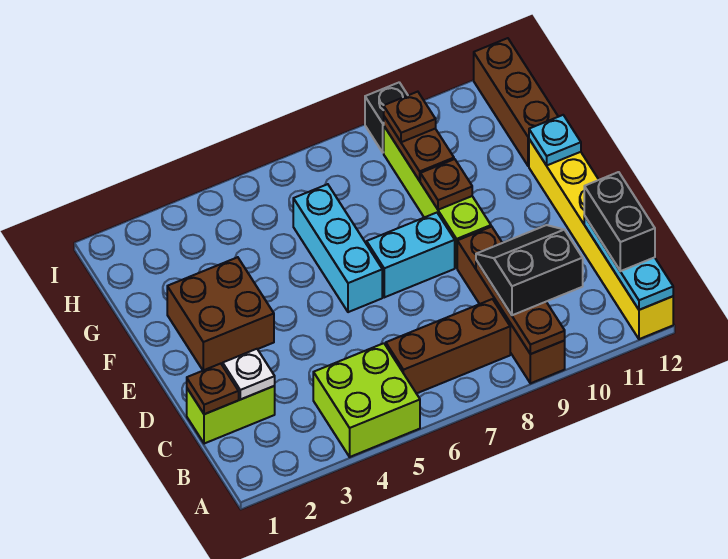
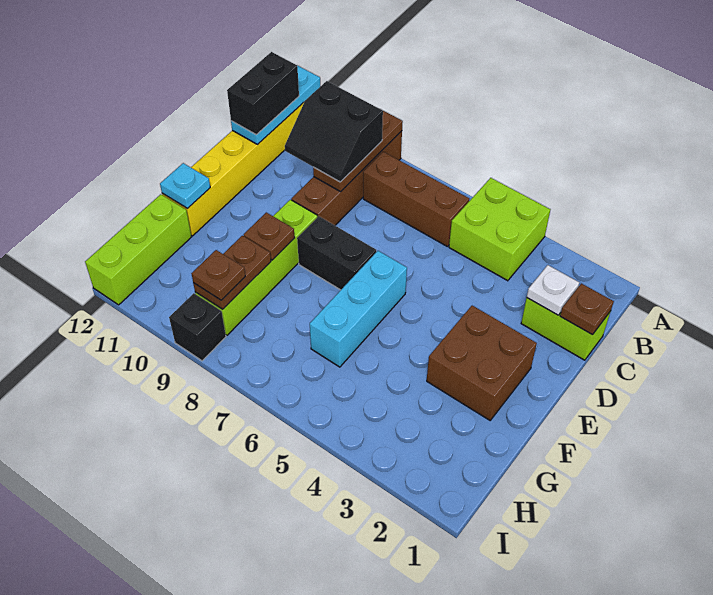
cyan 1x2 brick [367,213,455,297] -> black 1x2 brick [297,216,376,290]
brown 1x3 brick [474,38,558,166] -> lime 1x3 brick [85,194,191,305]

